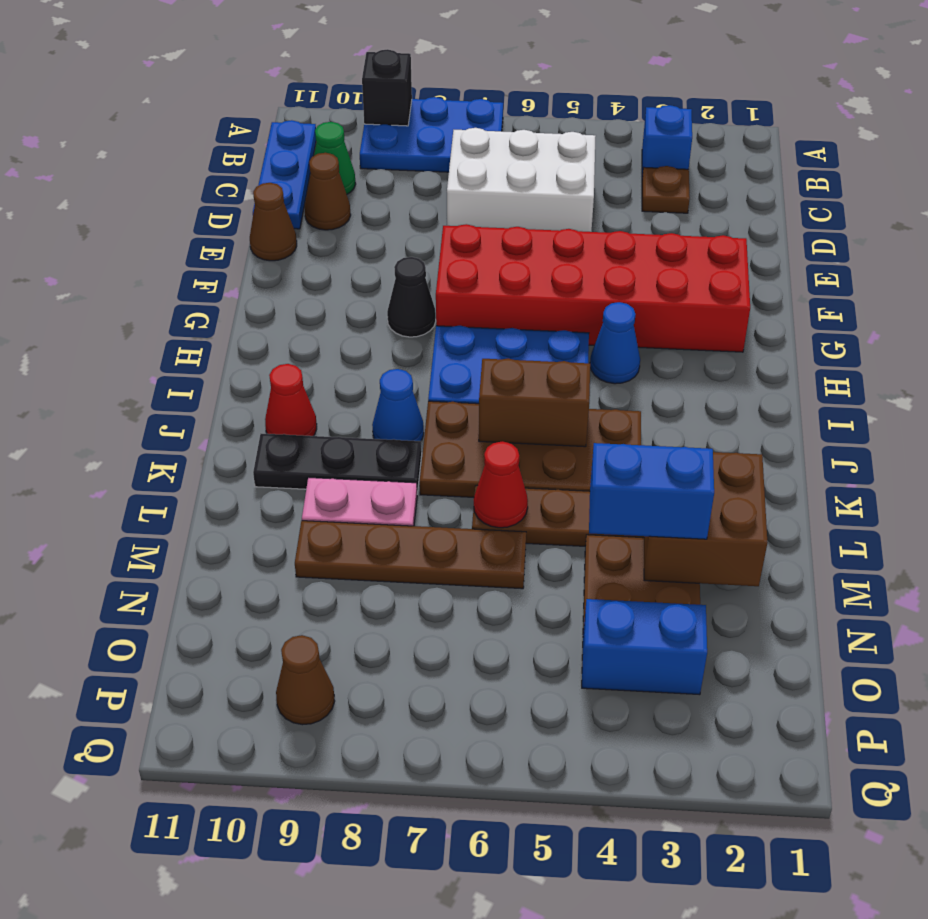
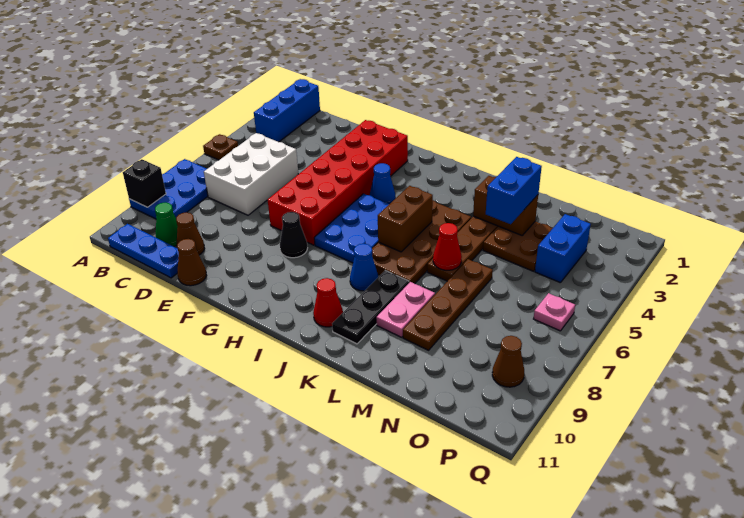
blue 1x1 brick [642,105,692,176] -> blue 1x3 brick [254,79,320,142]
brown 1x1 plate [642,166,690,213] -> brown 1x1 plate moved to [203,134,238,160]
brown 2x2 brick [644,452,768,586] -> brown 1x2 brick [473,176,538,235]
none -> pink 1x1 plate [534,293,575,331]

